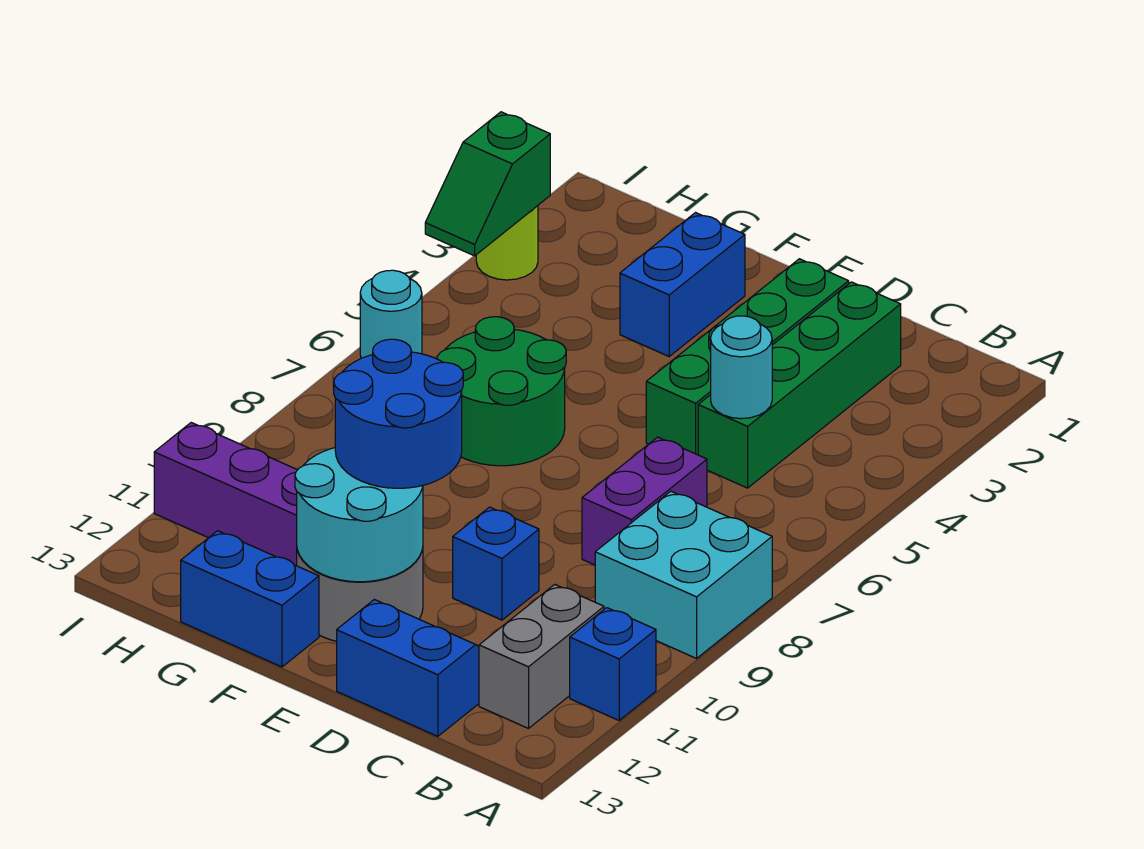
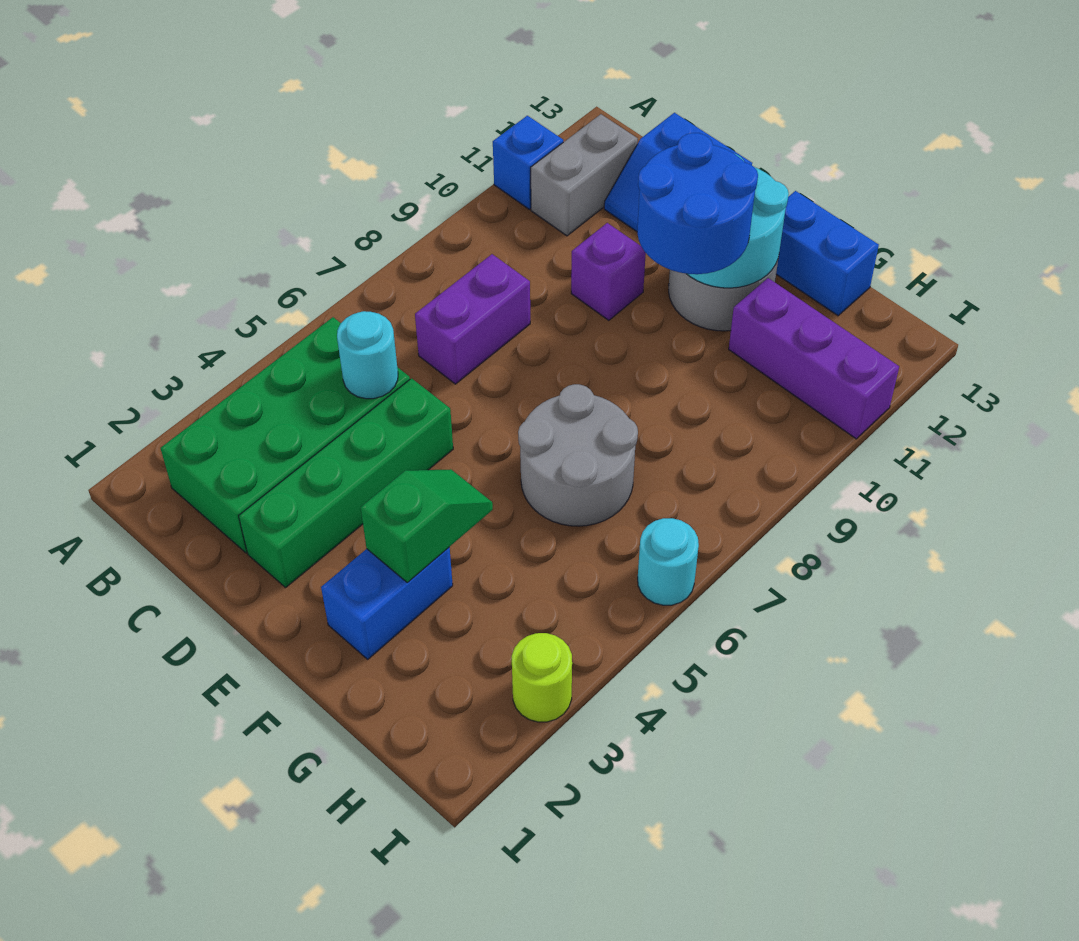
cyan 2x2 brick [595,491,772,658] -> none
green 1x4 brick [698,282,901,488] -> green 2x4 brick [160,317,410,553]
blue 1x1 brick [453,507,539,620] -> purple 1x1 brick [571,223,646,320]
green 2x2 round brick [437,317,566,466] -> grey 2x2 round brick [518,384,638,526]
green 1x2 slope [425,112,550,256] -> green 1x2 slope moved to [361,469,493,582]

